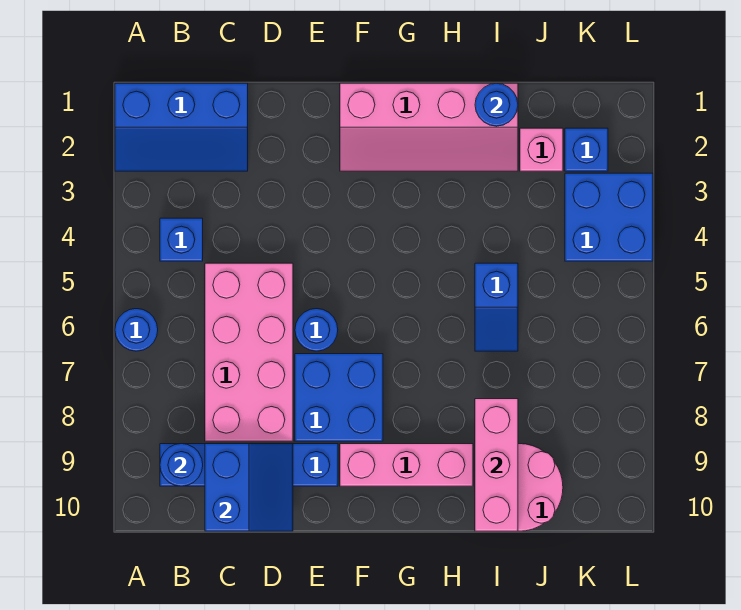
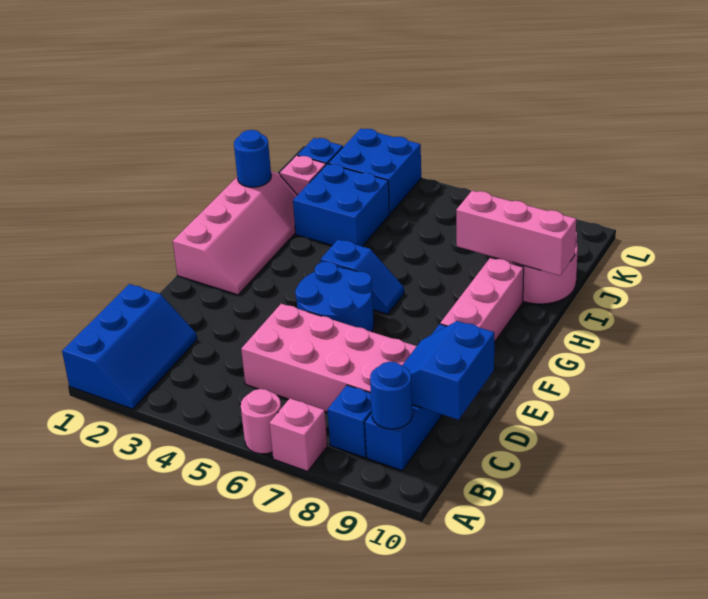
blue 1x1 round brick [115,309,158,351] -> pink 1x1 round brick [241,389,281,454]
none -> pink 1x1 brick [269,398,327,471]
blue 1x1 brick [160,218,203,261] -> blue 1x1 brick moved to [327,385,372,458]
blue 2x2 slope [205,444,293,531] -> blue 2x2 slope turned to [402,321,494,420]
blue 1x1 round brick [295,309,338,351] -> blue 2x2 round brick [295,262,374,332]
blue 2x2 brick [295,354,383,441] -> blue 2x2 brick moved to [293,164,390,246]
blue 1x2 slope [475,263,518,351] -> blue 1x2 slope moved to [320,240,404,314]

